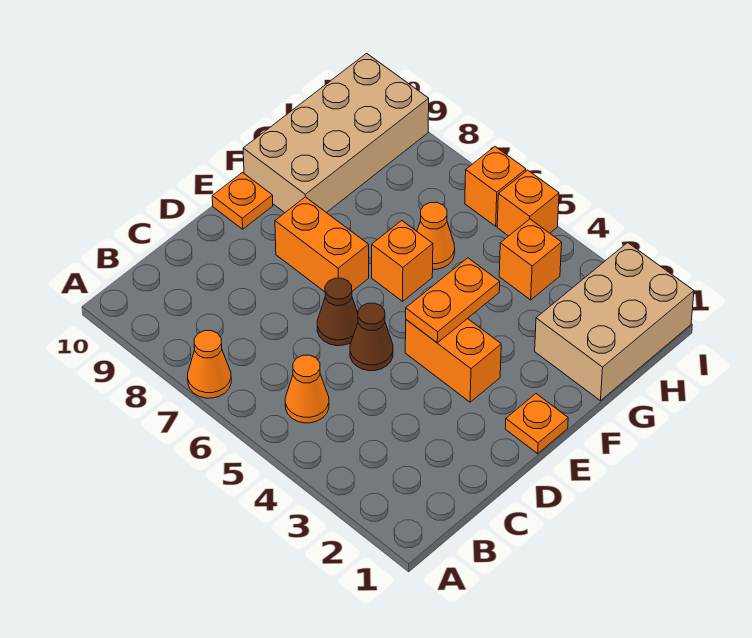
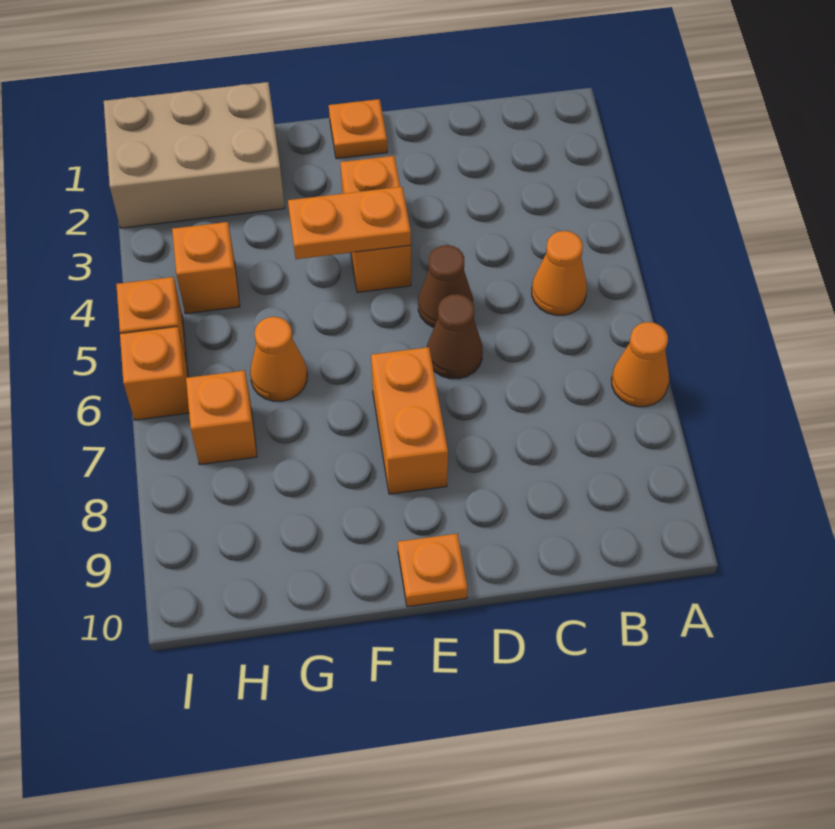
orange 1x1 brick [372,220,433,301] -> orange 1x1 brick moved to [186,370,257,465]
tan 2x4 brick [243,53,429,213] -> none

